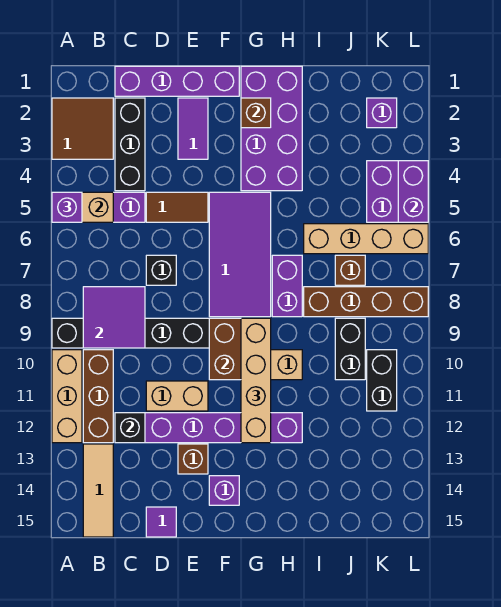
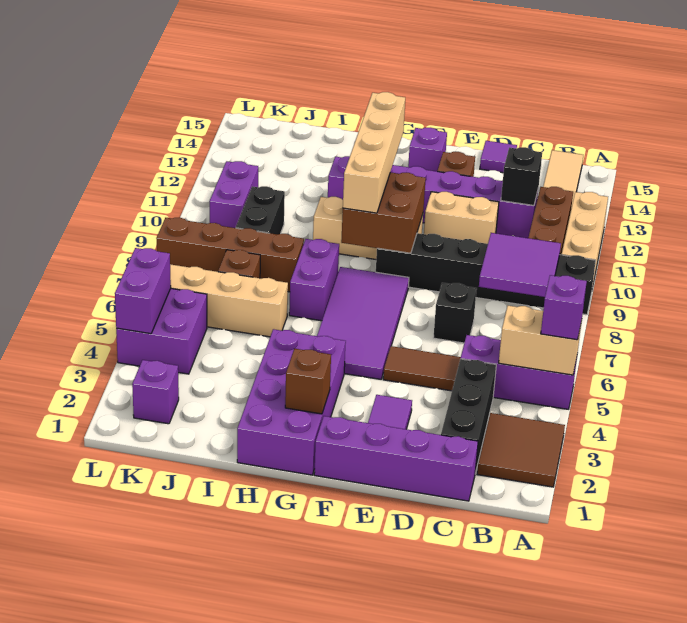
black 1x2 brick [367,350,397,411] -> purple 1x2 brick [210,161,258,228]

